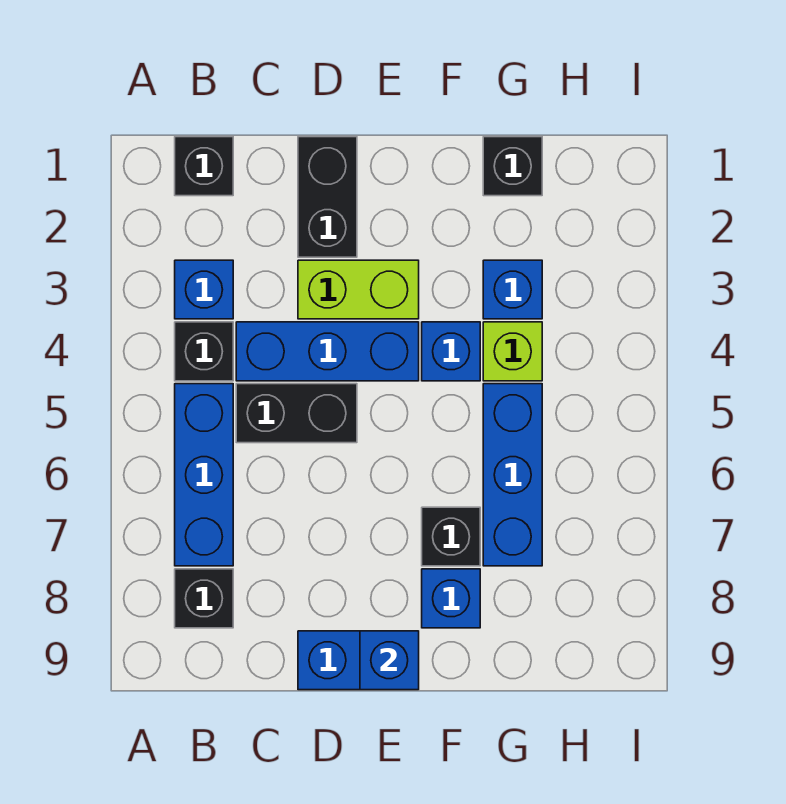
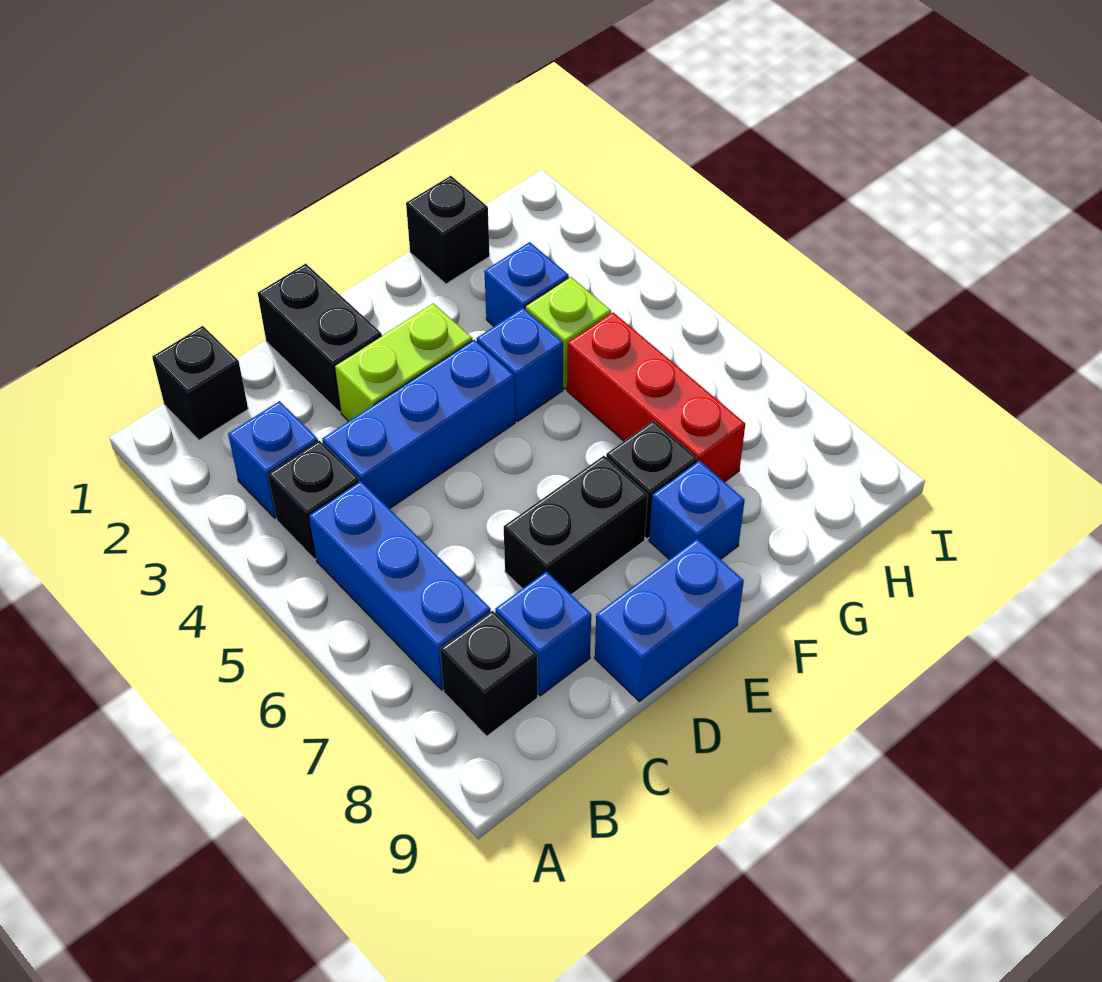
black 1x2 brick [236,384,357,443] -> black 1x2 brick moved to [504,456,648,595]
blue 1x1 brick [360,631,419,690] -> blue 1x1 brick moved to [495,572,591,696]
blue 1x3 brick [483,384,542,566] -> red 1x3 brick [567,312,745,482]

